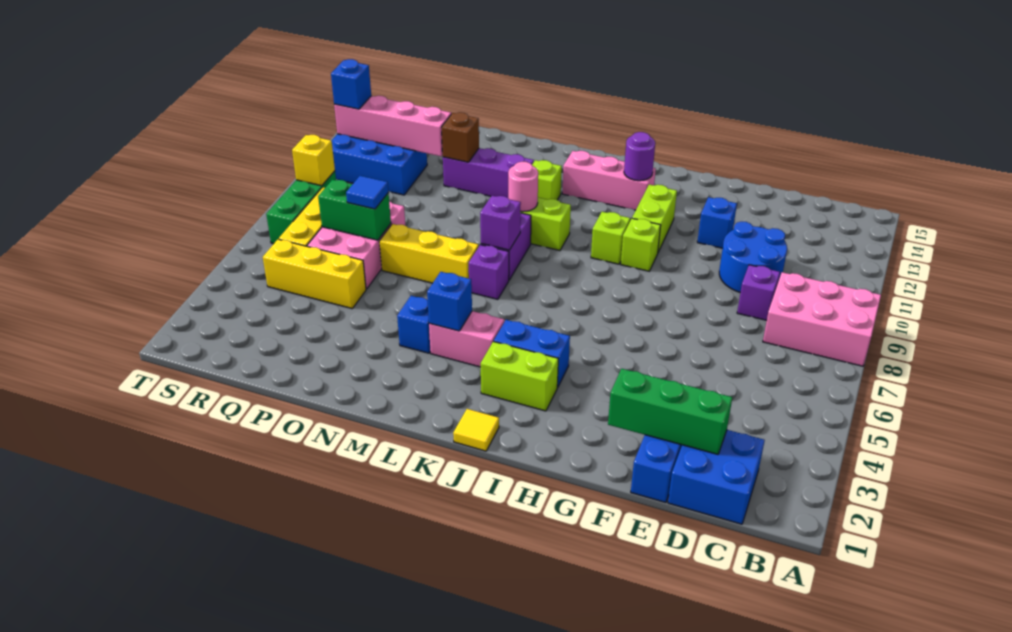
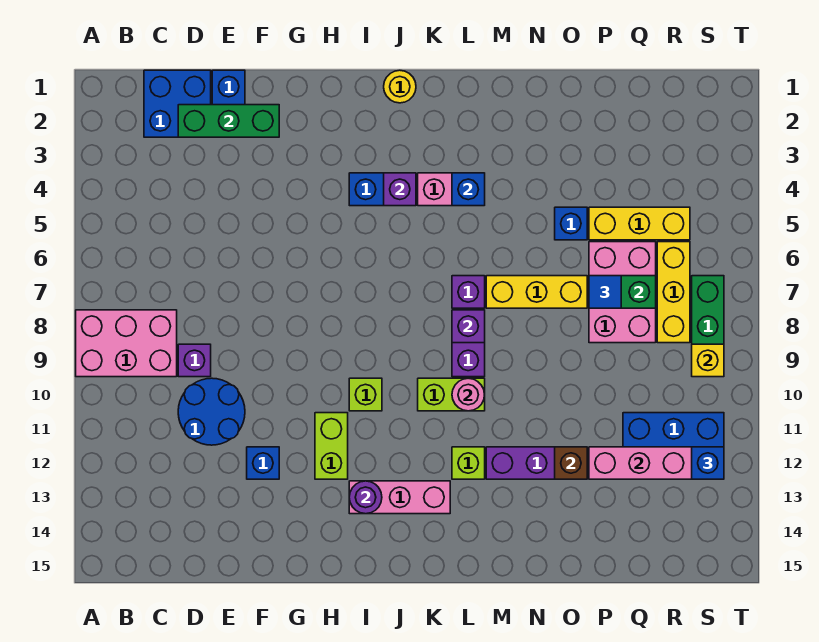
lime 1x1 brick [621,218,661,271] -> none
lime 1x2 brick [481,341,558,411] -> none
yellow 1x1 tile [453,409,499,451] -> yellow 1x1 round brick [384,70,416,103]
none -> purple 1x1 brick [384,173,416,206]
blue 1x1 brick [397,296,430,353] -> blue 1x1 brick moved to [555,207,587,240]

